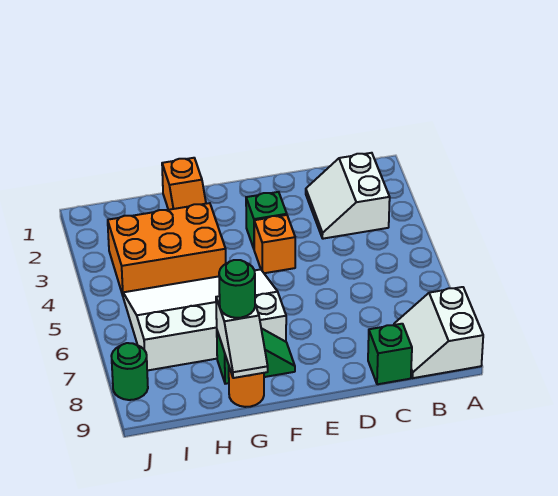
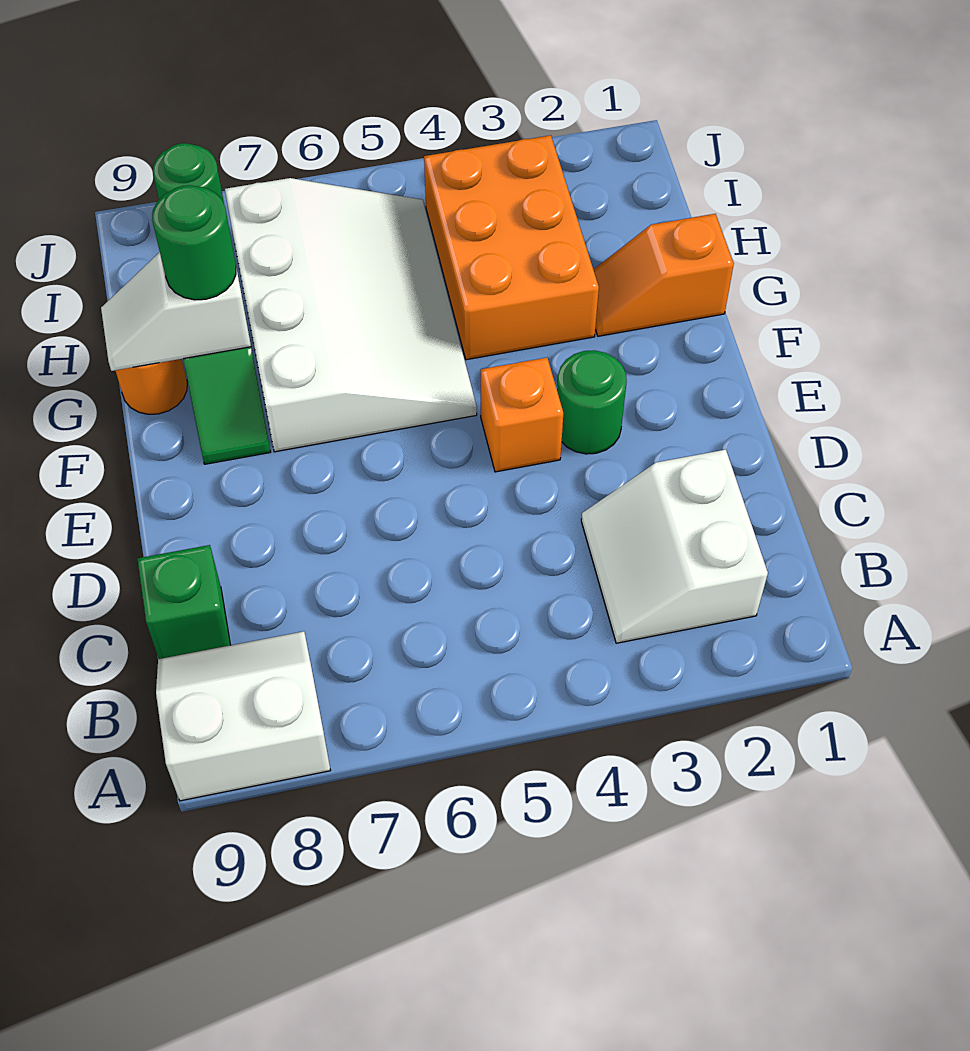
white 2x2 slope [306,153,390,239] -> white 2x2 slope turned to [581,450,768,643]
green 1x1 brick [246,192,287,248] -> green 1x1 round brick [557,350,627,454]

